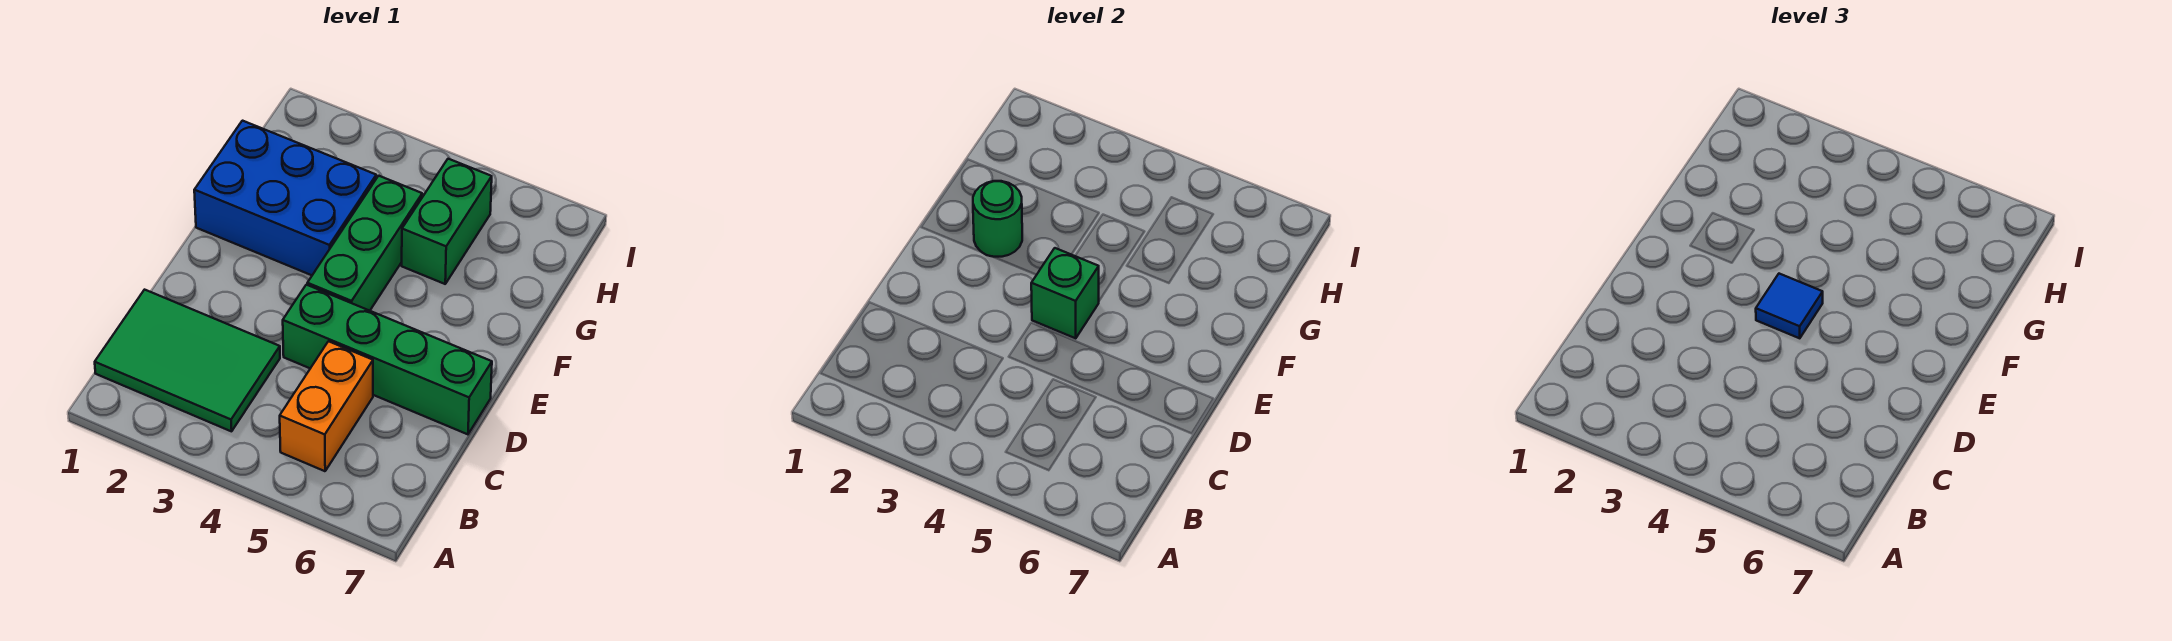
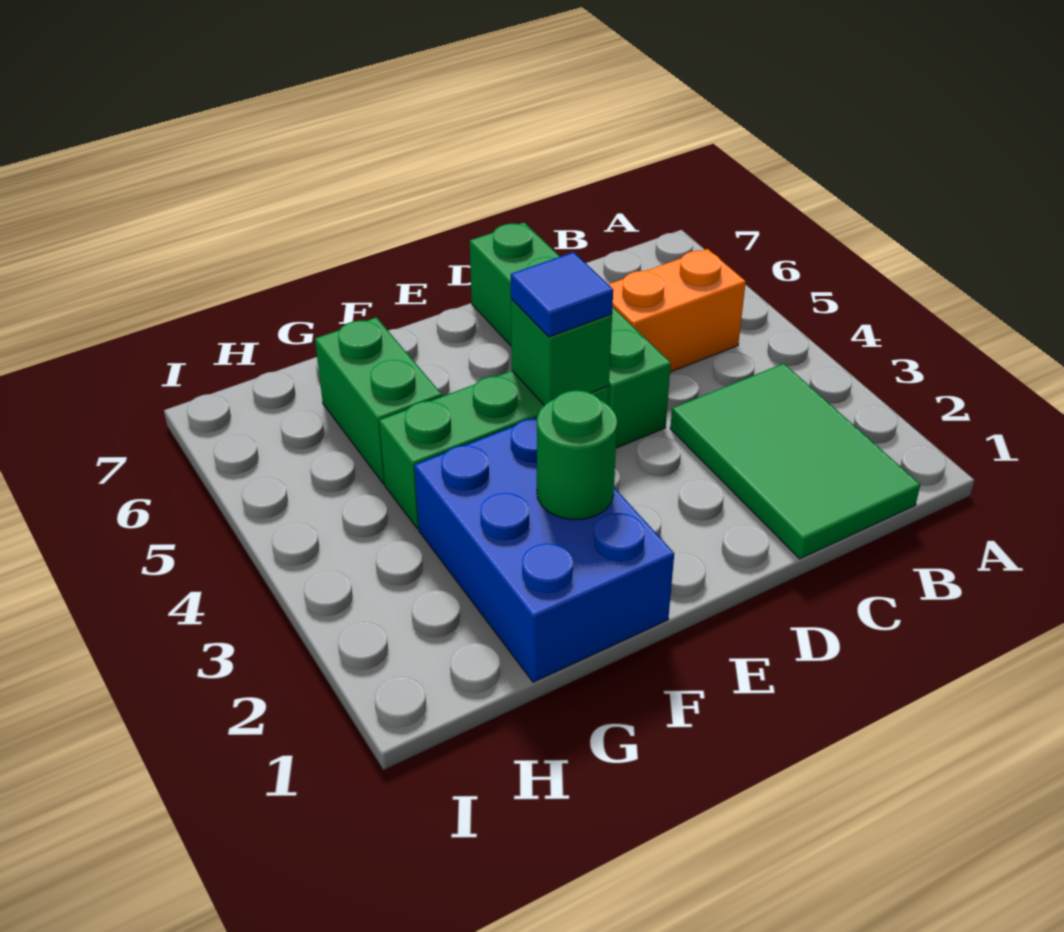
green 1x2 brick [402,159,492,284] -> green 1x2 brick turned to [315,317,442,484]

